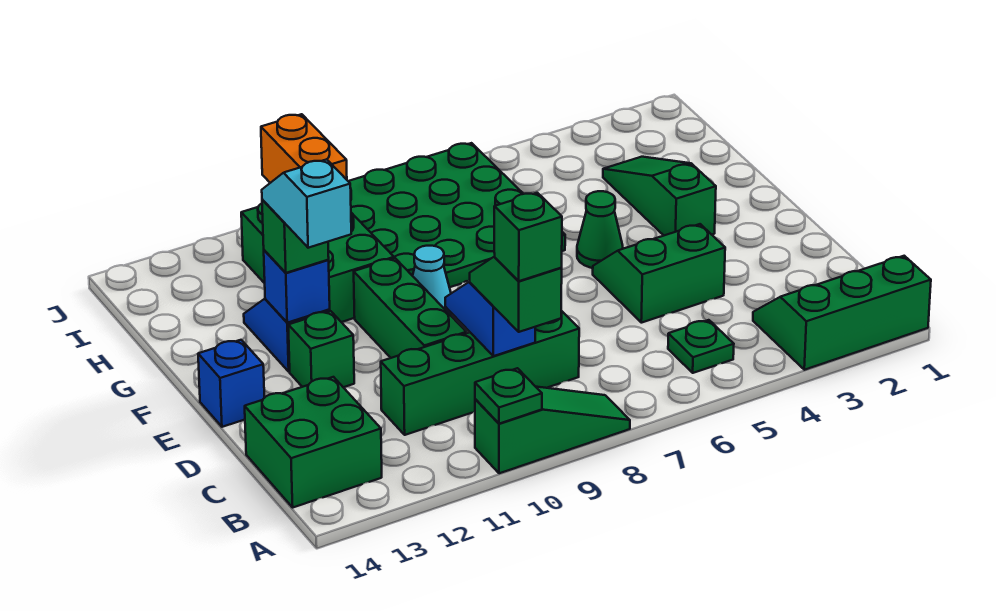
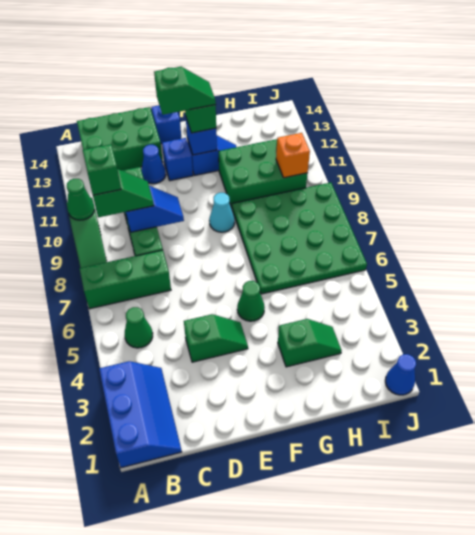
green 2x3 slope [753,256,931,370] -> blue 2x3 slope [99,361,182,468]
green 1x1 plate [475,368,542,424] -> green 1x1 cone [67,179,94,220]
green 1x1 plate [668,320,734,373] -> green 1x1 cone [125,307,153,348]
green 2x2 brick [245,377,382,507] -> green 2x3 brick [77,107,163,170]
green 2x2 slope [593,224,725,323] -> green 1x2 slope [184,314,248,362]
green 1x3 brick [354,258,466,358] -> green 1x3 brick moved to [80,250,171,309]
none -> blue 1x1 cone [141,145,166,184]
green 1x1 brick [288,311,354,387] -> blue 1x1 brick [162,138,193,181]
cyan 1x2 slope [262,159,351,248] -> green 1x2 slope [154,67,216,115]
green 1x3 slope [603,157,716,235] -> green 1x2 slope [278,319,342,367]
orange 1x2 brick [261,114,347,183] -> orange 1x1 brick [276,133,310,178]
none -> blue 1x1 cone [385,354,416,395]

